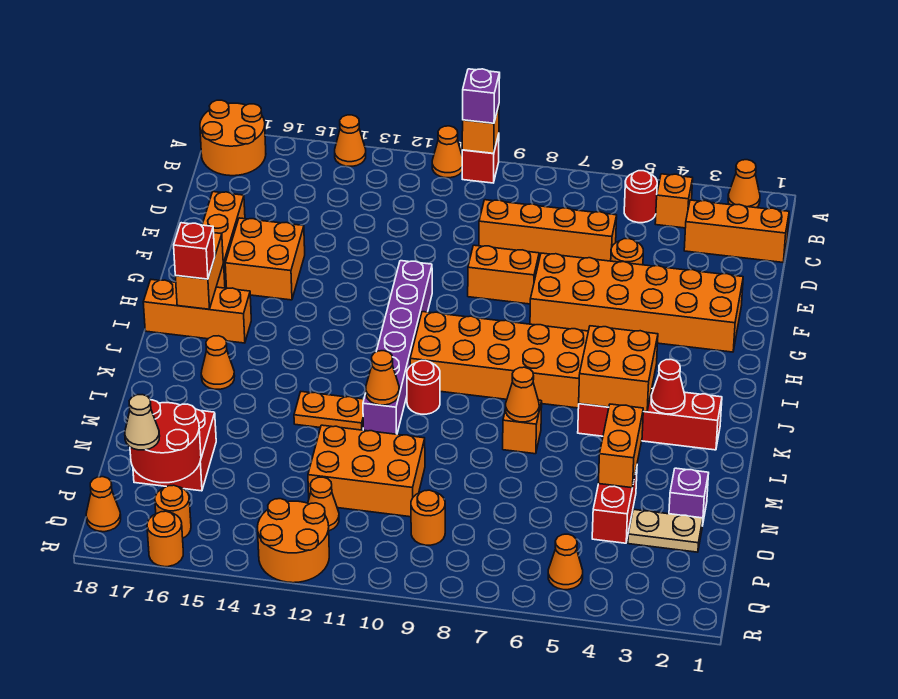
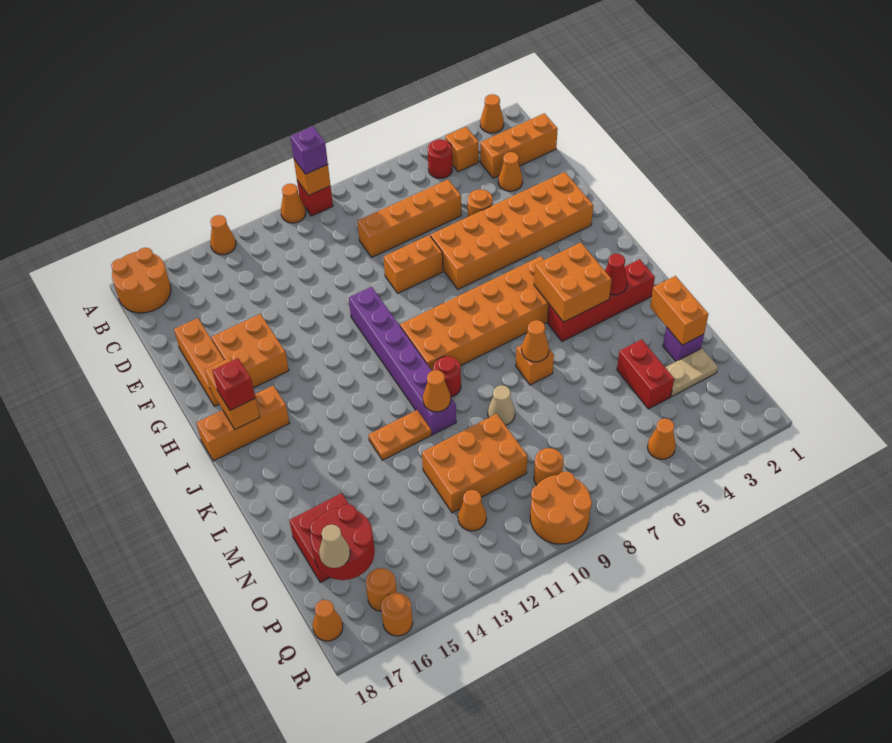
orange 1x1 cone [201,336,235,389] -> orange 1x1 cone moved to [498,152,523,191]
orange 1x2 brick [598,404,644,488] -> orange 1x2 brick moved to [650,276,708,345]
none -> tan 1x1 cone [488,385,515,425]
orange 2x2 round brick [258,499,329,583] -> orange 2x2 round brick moved to [530,471,592,544]

